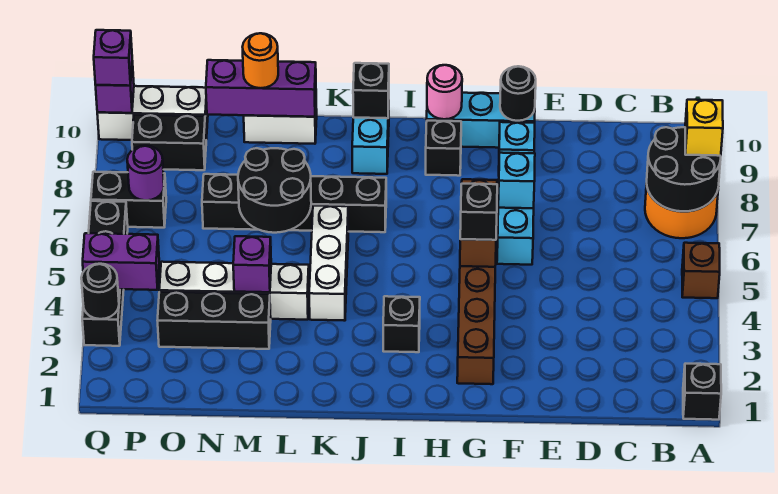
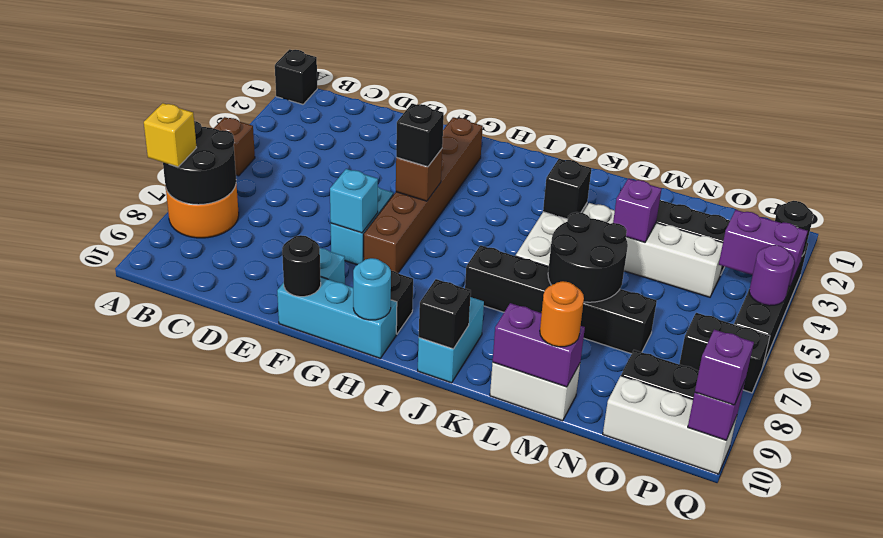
pink 1x1 round brick [427,65,462,119] -> cyan 1x1 round brick [353,258,391,320]
black 1x1 brick [383,296,420,352] -> black 1x1 brick moved to [543,159,591,219]
purple 1x3 brick [206,60,316,117] -> purple 1x2 brick [493,303,585,387]
purple 1x1 round brick [127,146,164,200] -> purple 1x1 round brick moved to [749,245,794,306]

